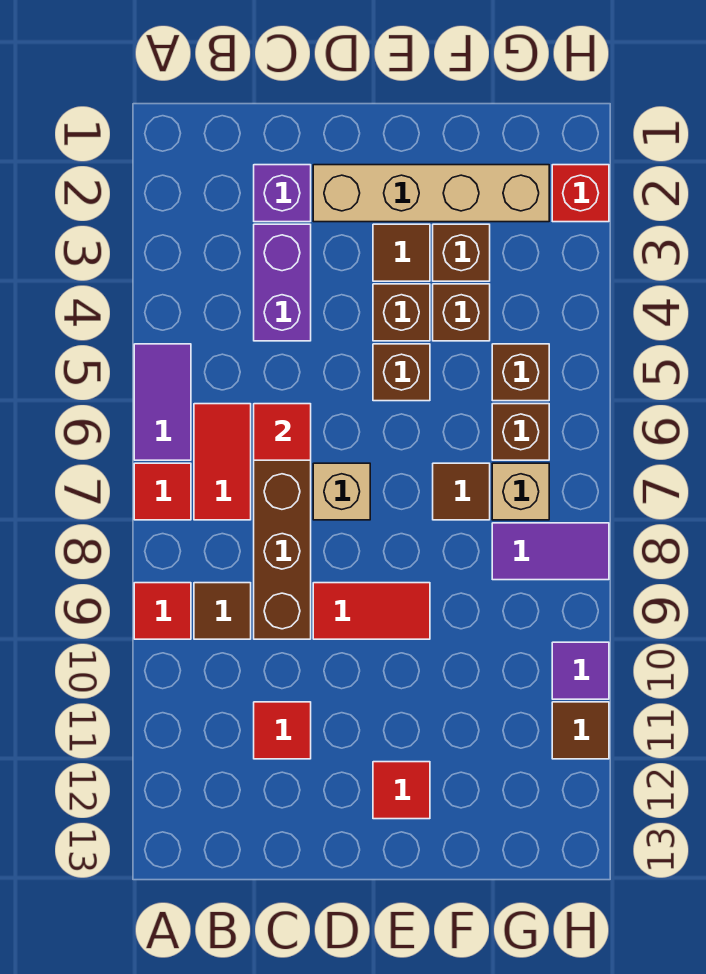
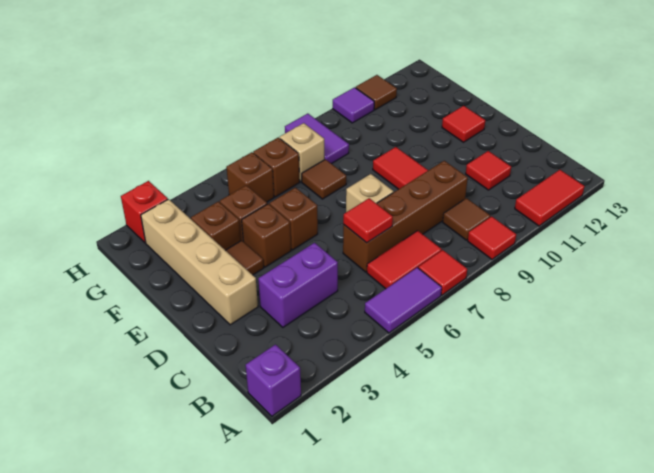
none -> red 1x2 tile [515,170,585,226]
purple 1x1 brick [254,165,311,222] -> purple 1x1 brick moved to [246,345,301,416]

